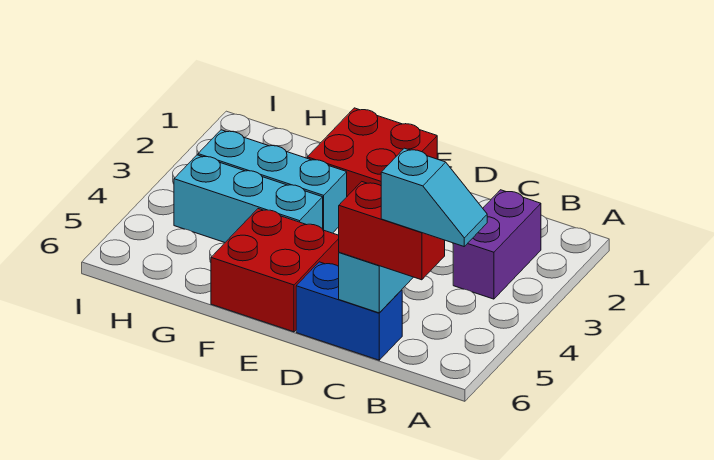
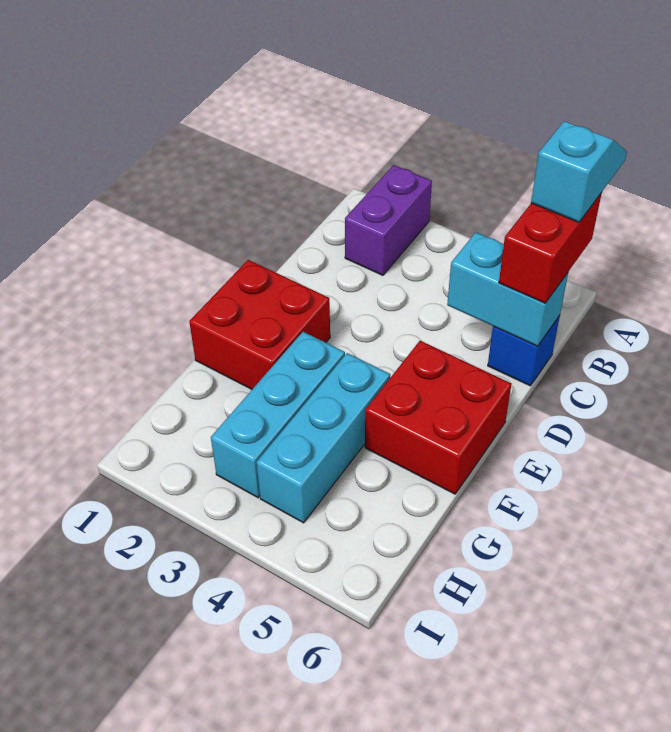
purple 1x2 brick [453,190,541,299] -> purple 1x2 brick turned to [345,165,432,275]
blue 1x2 brick [296,262,402,360] -> blue 1x1 brick [488,316,560,386]

